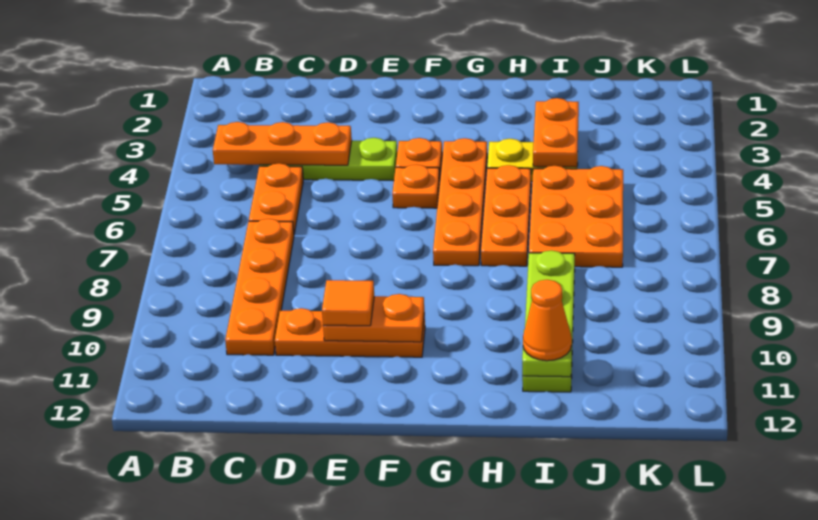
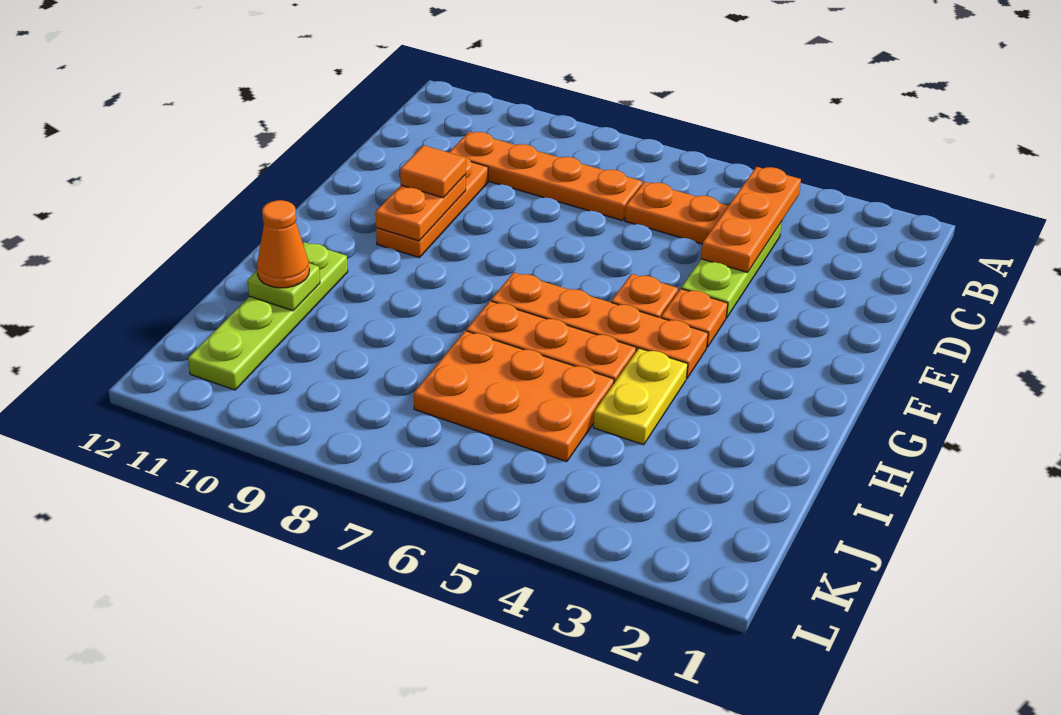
orange 1x2 plate [533,98,579,167] -> none
lime 1x4 plate [522,250,575,392] -> lime 1x4 plate turned to [188,242,348,390]

